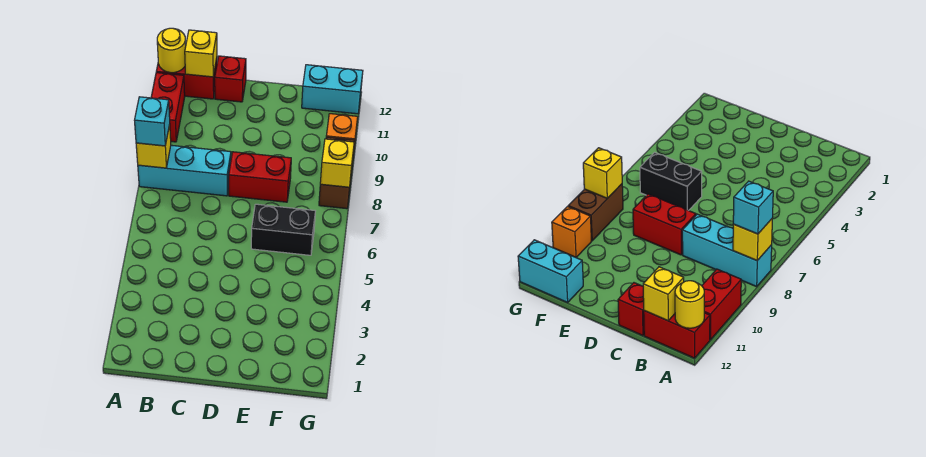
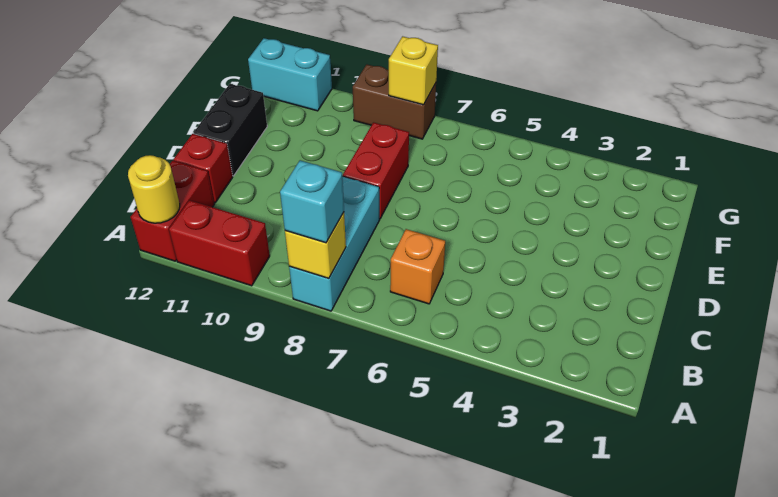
yellow 1x1 brick [185,30,217,77] -> none
black 1x2 brick [251,204,315,255] -> black 1x2 brick moved to [194,84,267,176]
cyan 1x2 brick [302,65,363,114] -> cyan 1x2 brick turned to [248,38,332,111]
orange 1x1 brick [326,114,358,157] -> orange 1x1 brick moved to [390,229,445,304]

